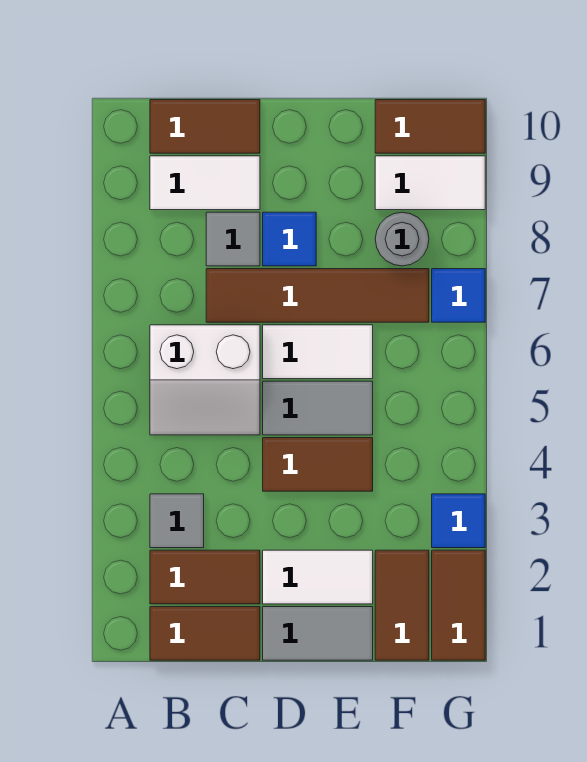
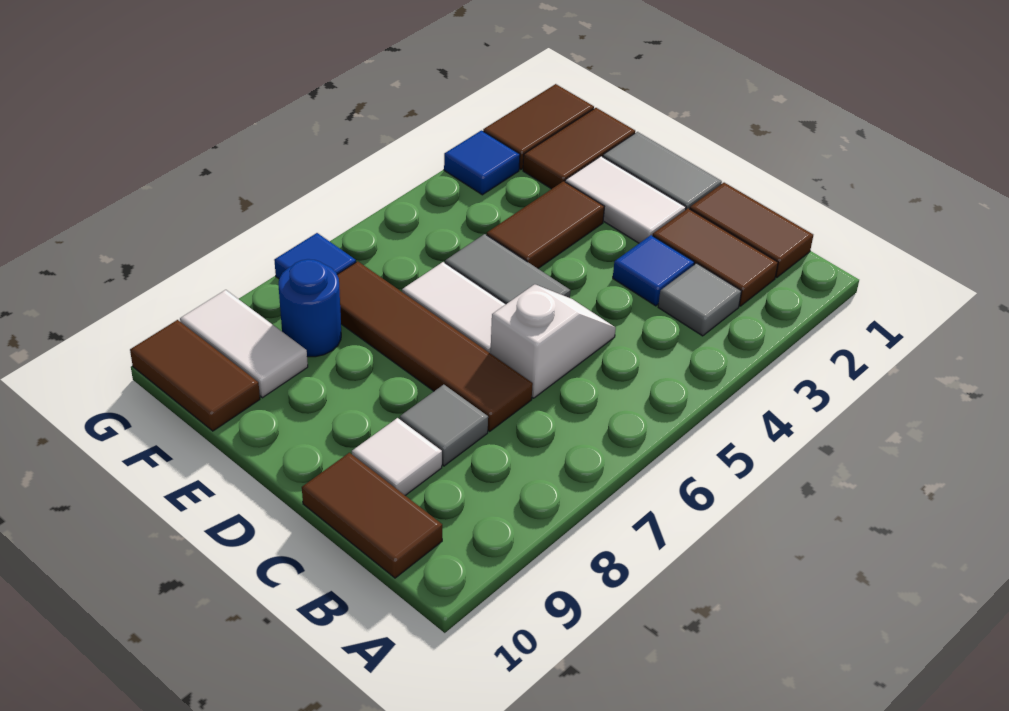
white 2x2 slope [150,325,260,435] -> white 1x2 slope [490,284,616,398]
white 1x2 tile [150,156,260,210] -> white 1x1 tile [352,418,442,496]
brown 1x2 tile [263,438,373,491] -> brown 1x2 tile turned to [487,181,604,268]
blue 1x1 tile [263,212,316,266] -> blue 1x1 tile moved to [613,235,694,306]
grey 1x1 round brick [375,212,429,266] -> blue 1x1 round brick [278,259,341,357]

